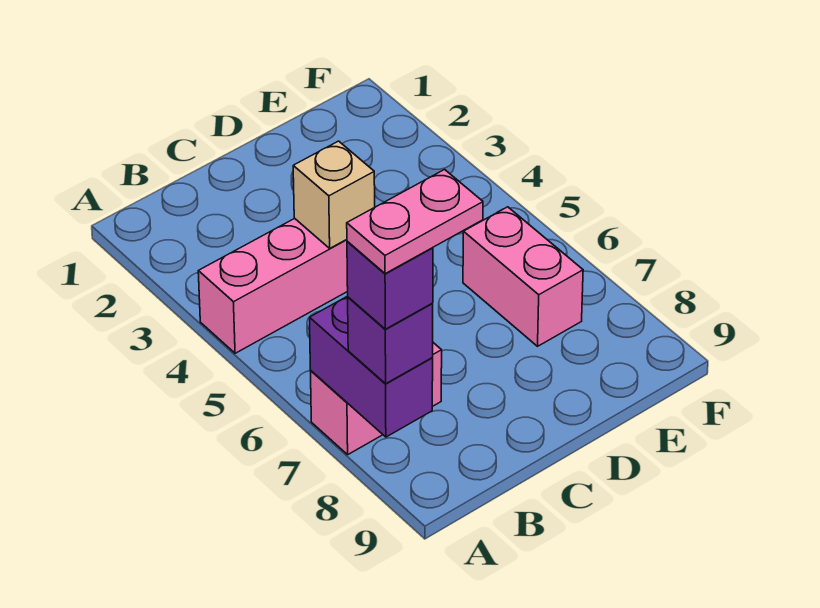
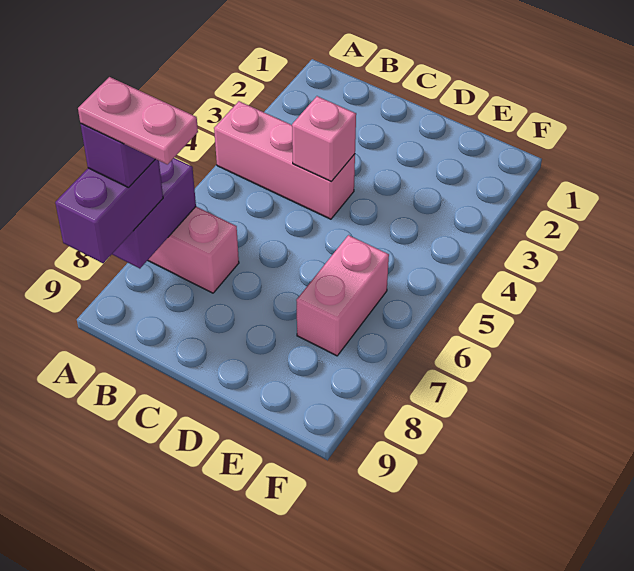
purple 1x1 brick [348,297,433,384] -> purple 1x2 brick [55,159,163,263]
tan 1x1 brick [293,141,375,248] -> pink 1x1 brick [292,96,356,181]

